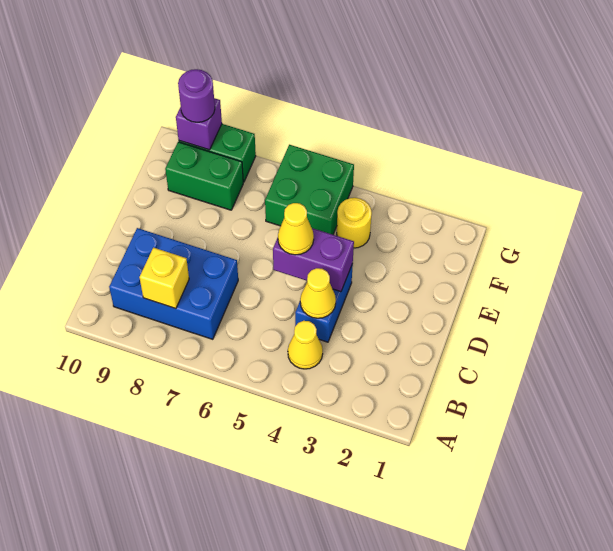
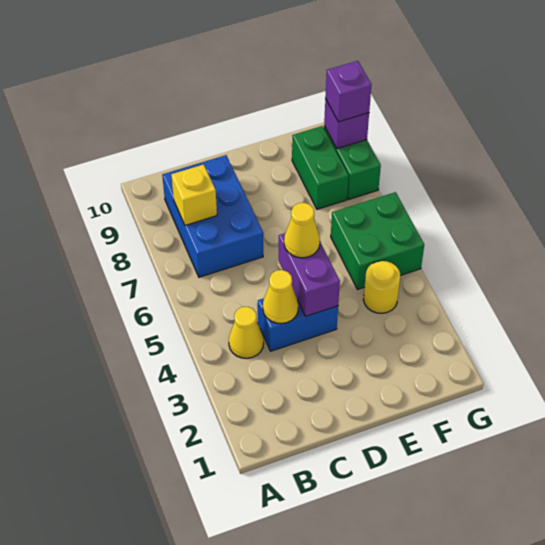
purple 1x1 round brick [178,69,215,122] -> purple 1x1 brick [325,61,372,122]

